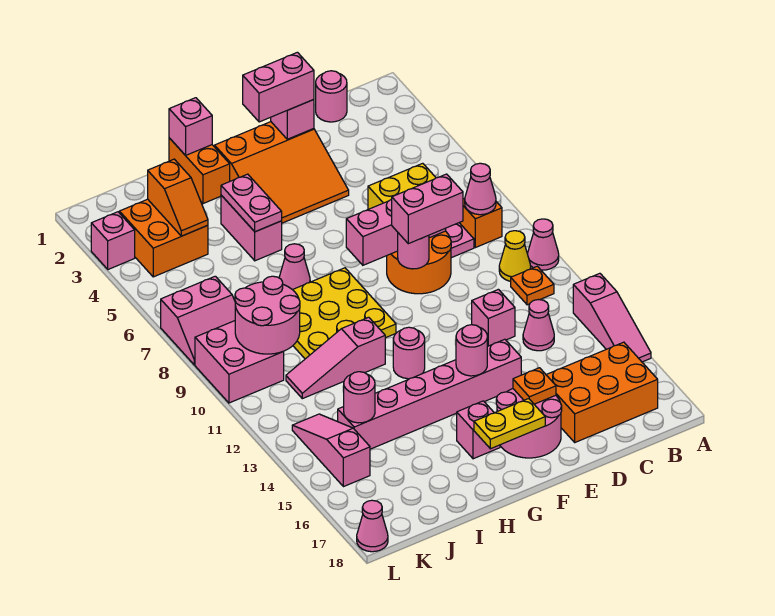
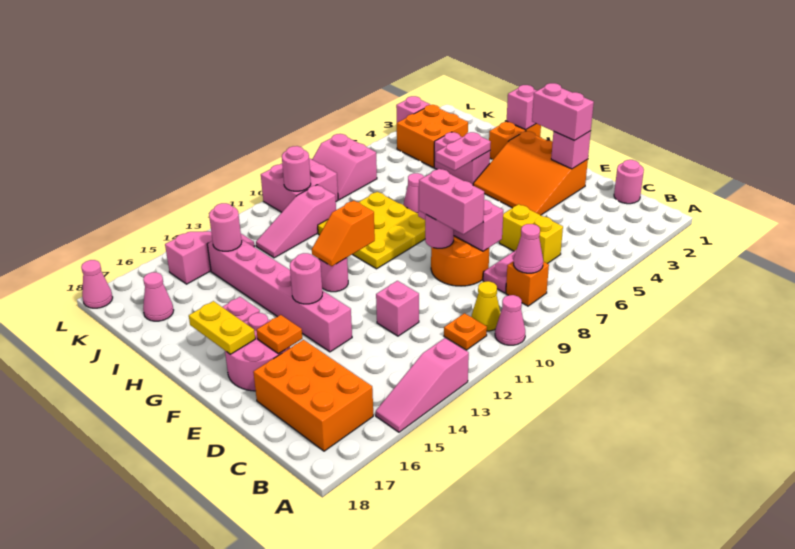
pink 1x1 cone [523,300,554,351] -> pink 1x1 cone moved to [143,272,174,321]
pink 1x2 brick [221,195,282,261] -> pink 1x2 brick turned to [434,132,490,185]
pink 1x3 slope [286,317,385,399] -> pink 1x3 slope turned to [256,185,336,258]
orange 1x2 slope [148,159,208,236] -> orange 1x2 slope moved to [312,200,375,266]
pink 2x2 round brick [235,276,300,354] -> pink 1x1 round brick [282,146,311,191]

